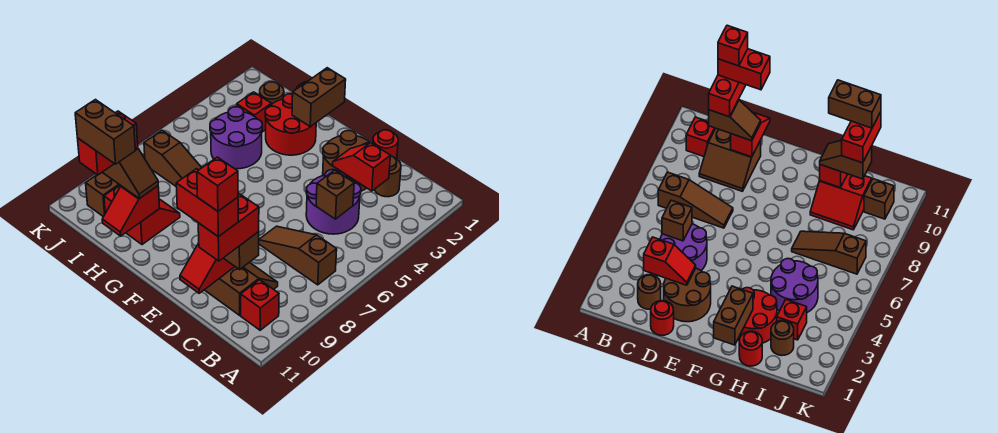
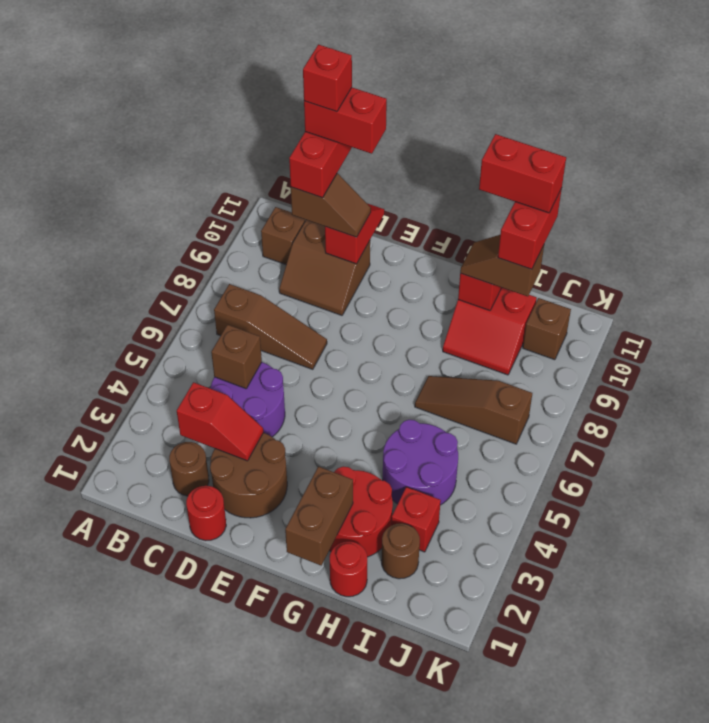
red 1x1 brick [241,280,279,330] -> brown 1x1 brick [261,207,306,264]
brown 1x2 brick [75,100,135,164] -> red 1x2 brick [479,134,566,213]

